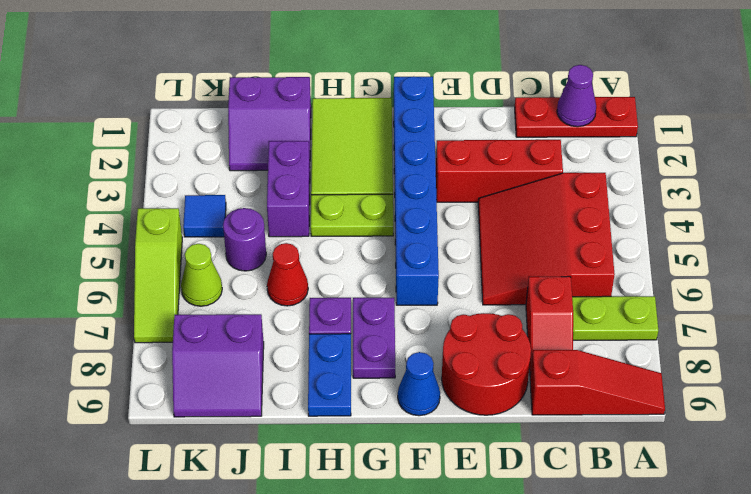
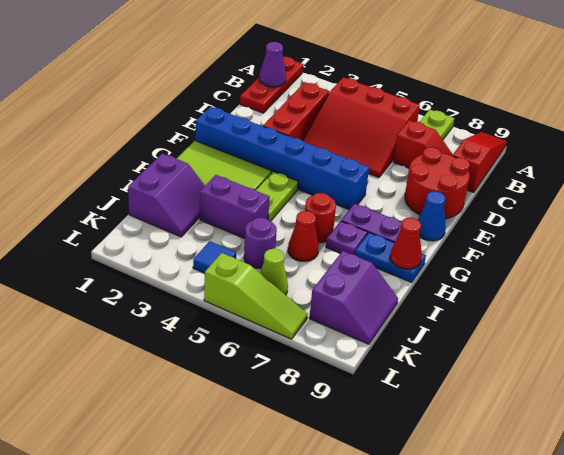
none -> red 1x1 round brick [305,193,336,243]
none -> red 1x1 cone [390,218,422,269]

